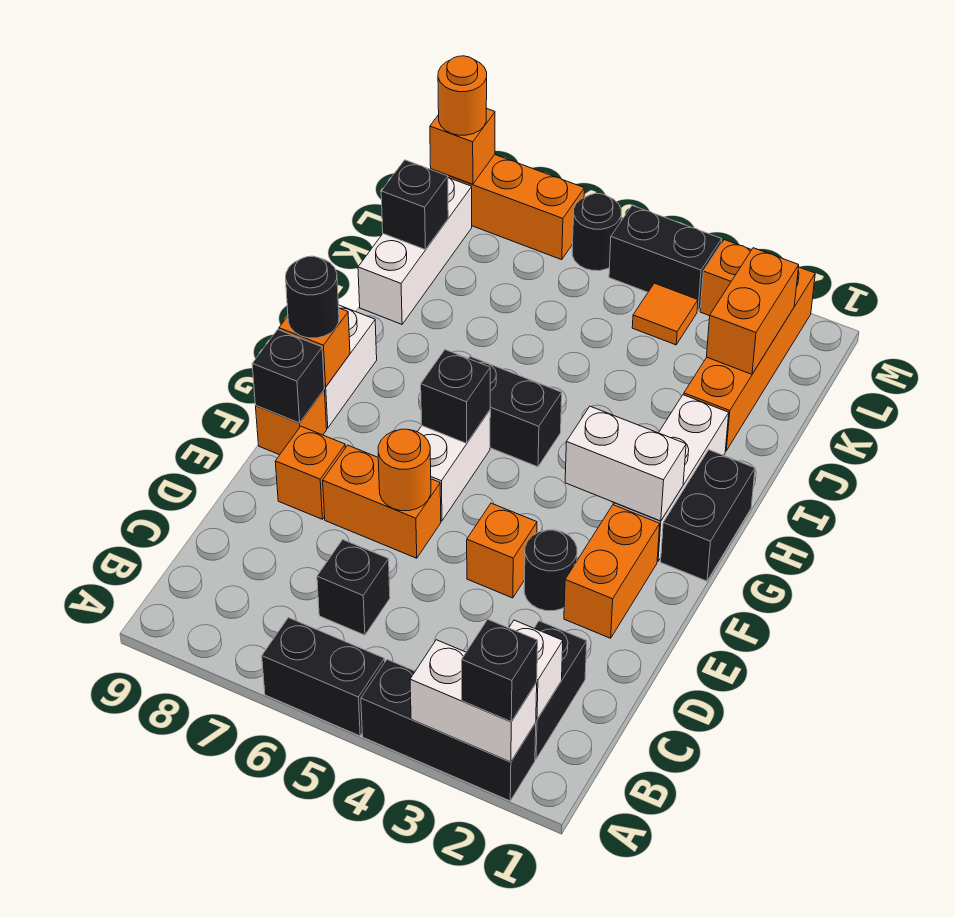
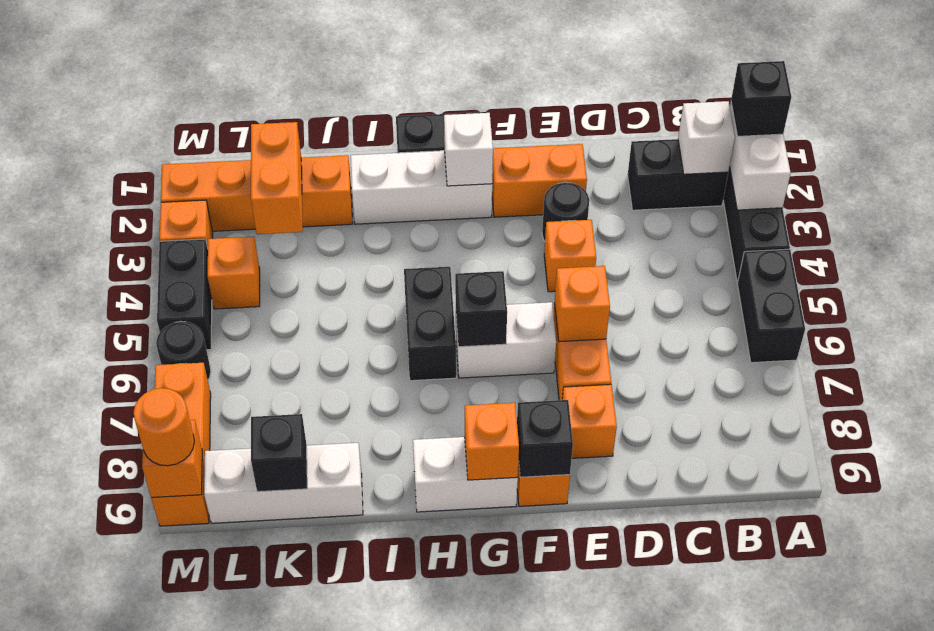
black 1x1 brick [317,540,390,635] -> none
orange 1x1 round brick [378,429,431,511] -> orange 1x1 brick [555,266,610,342]
white 1x2 brick [565,406,686,521] -> white 1x1 brick [444,113,493,186]
black 1x1 round brick [286,256,339,338] -> none
orange 1x2 brick [706,248,799,374] -> orange 1x2 brick turned to [251,122,303,234]
orange 1x1 tile [632,283,698,345] -> orange 1x1 brick [208,237,260,309]

